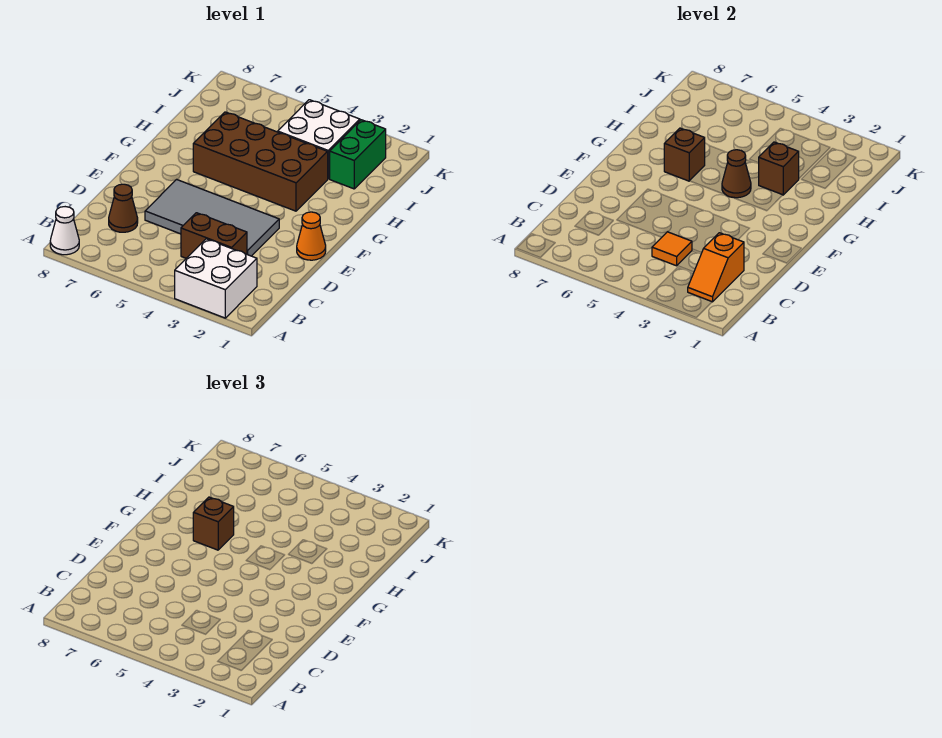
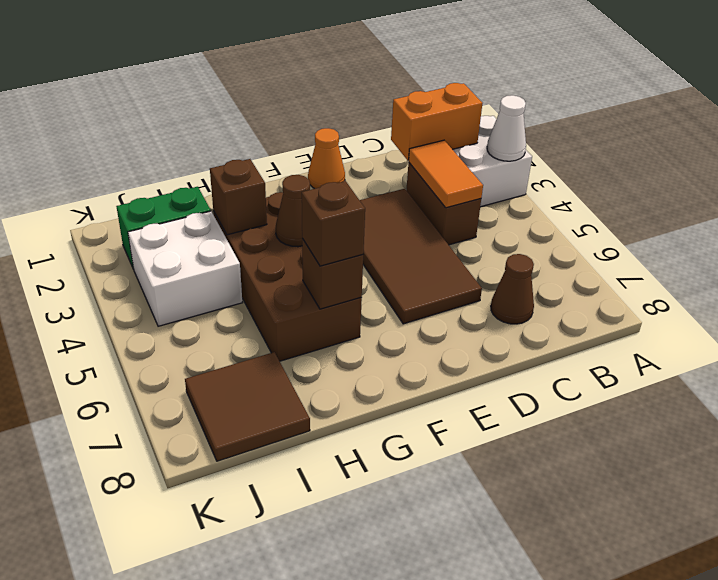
white 1x1 cone [50,207,79,255] -> white 1x1 cone moved to [487,95,526,161]
orange 1x2 slope [688,233,744,302] -> orange 1x2 brick [391,83,483,160]
orange 1x1 tile [652,232,692,266] -> orange 1x2 tile [409,140,483,208]
grey 2x4 tile [145,179,279,256] -> brown 2x4 tile [360,189,482,324]
none -> brown 2x2 tile [185,352,310,461]

